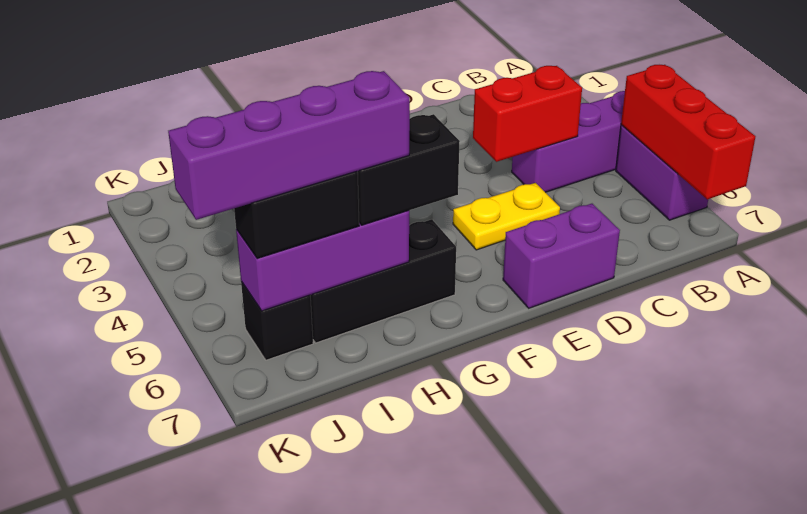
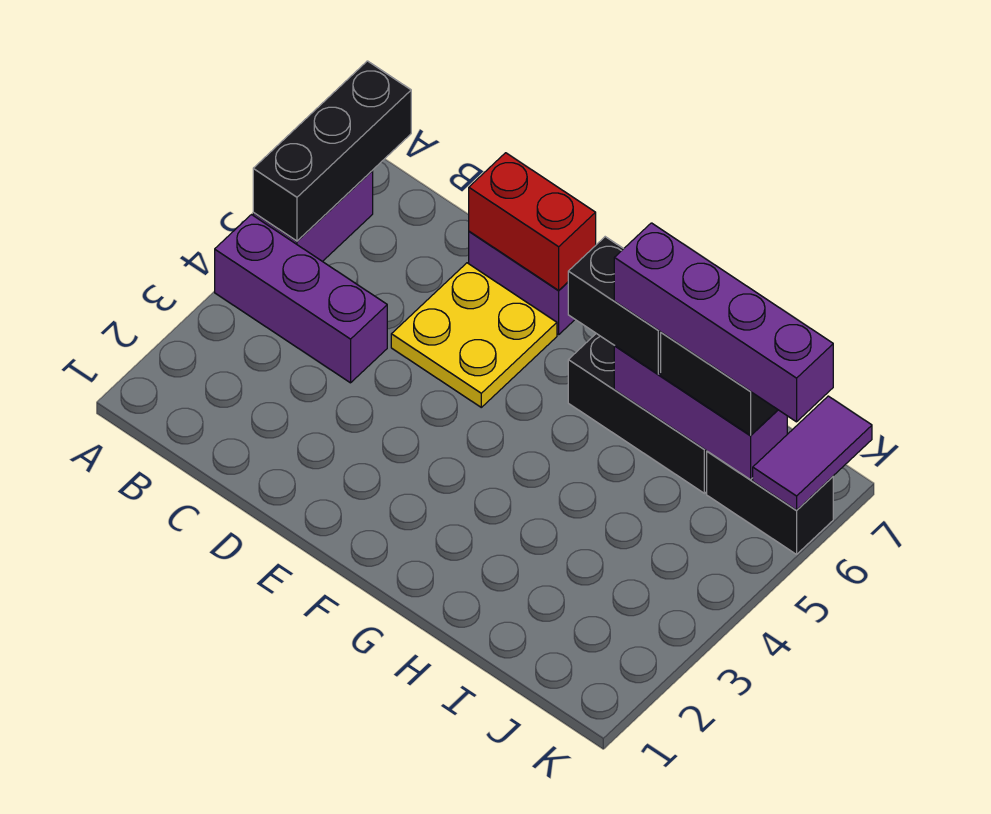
red 1x3 brick [621,65,756,199] -> black 1x3 brick [253,61,411,241]
red 1x2 brick [473,66,582,162] -> red 1x2 brick moved to [469,153,596,291]
yellow 1x2 plate [453,183,560,250] -> yellow 2x2 plate [391,263,557,407]
black 1x1 brick [241,281,313,360] -> black 1x2 brick [707,451,833,554]
none -> purple 1x2 tile [753,396,872,510]

